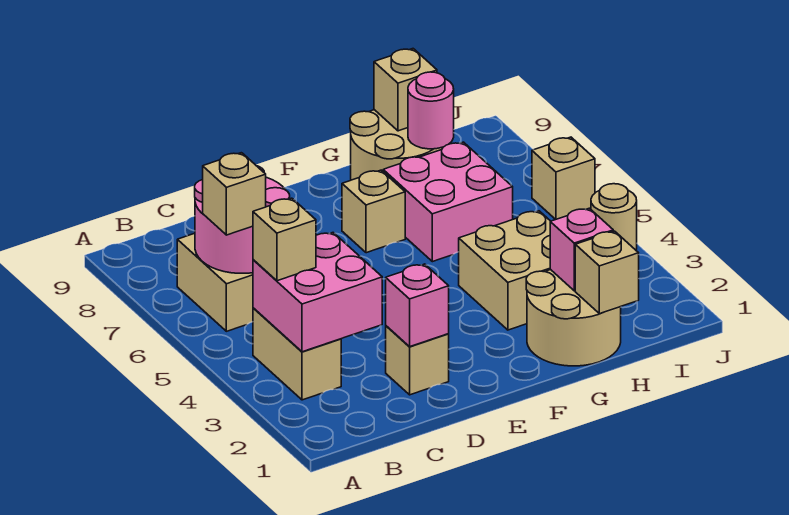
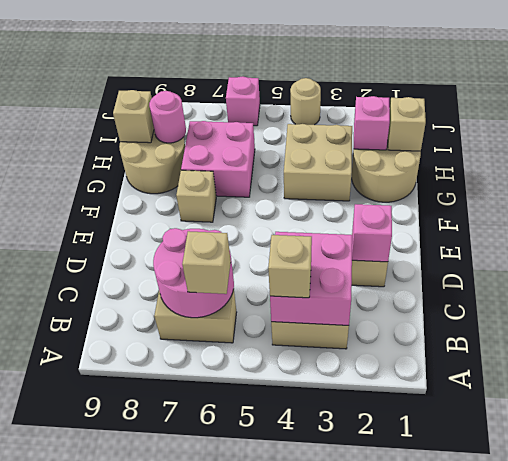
tan 1x1 brick [532,137,595,220] -> pink 1x1 brick [226,76,260,126]

